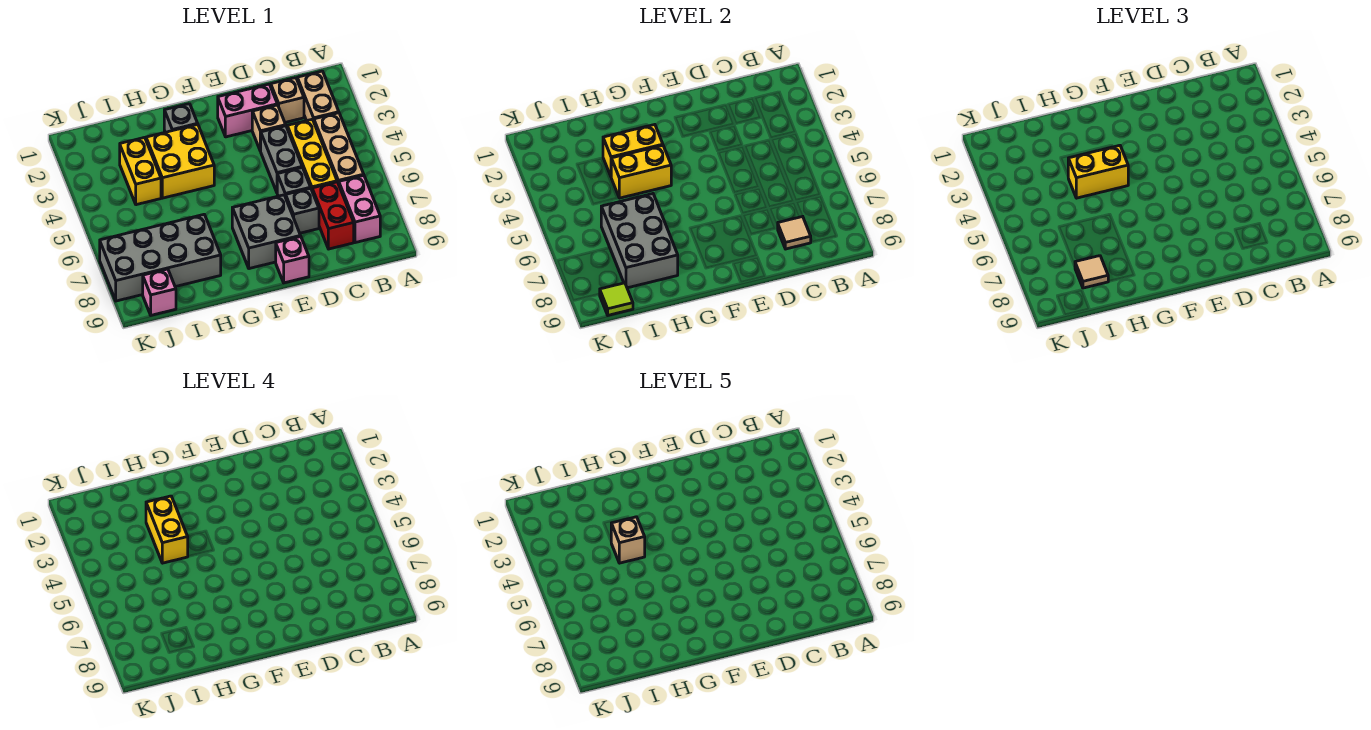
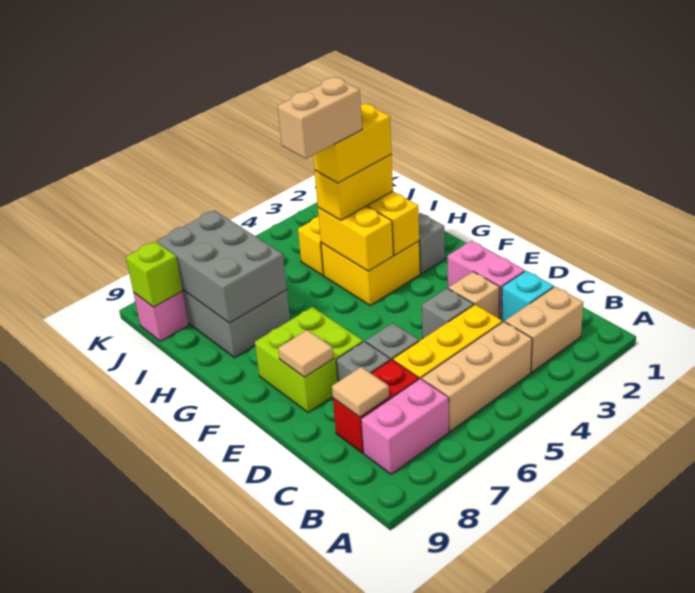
tan 1x1 brick [271,78,304,122] -> cyan 1x1 brick [501,271,554,322]
grey 1x2 brick [261,126,302,192] -> grey 1x1 brick [422,288,474,338]
grey 2x2 brick [232,195,301,269] -> lime 2x2 brick [255,307,363,413]
pink 1x1 brick [276,237,309,283] -> none
yellow 1x2 brick [1068,145,1128,198] -> yellow 1x2 brick turned to [315,155,393,220]
tan 1x1 brick [611,517,645,563] -> tan 1x2 brick [278,77,362,159]
grey 2x3 brick [601,194,678,288] -> grey 2x3 brick turned to [157,210,287,323]
tan 1x1 tile [1075,256,1109,288] -> tan 1x1 tile moved to [278,330,333,377]
lime 1x1 tile [600,283,633,315] -> lime 1x1 brick [126,241,182,307]

